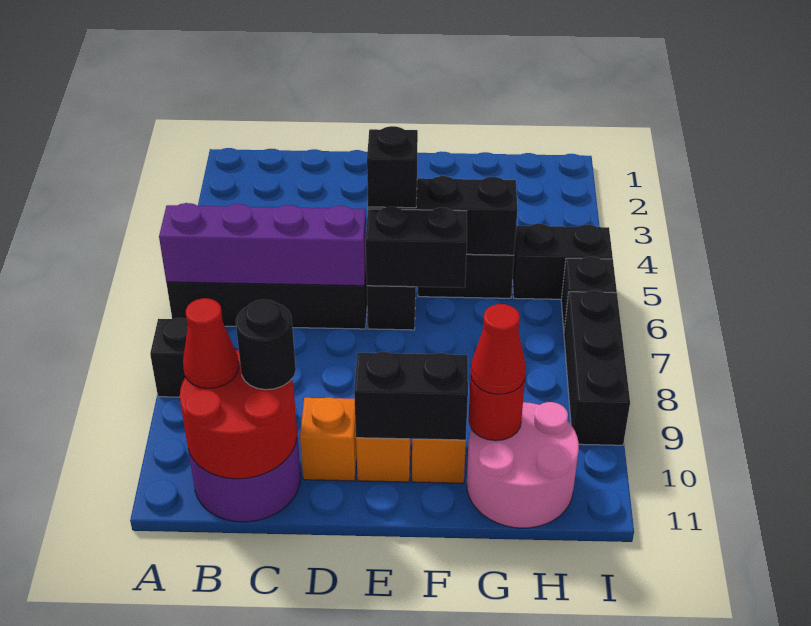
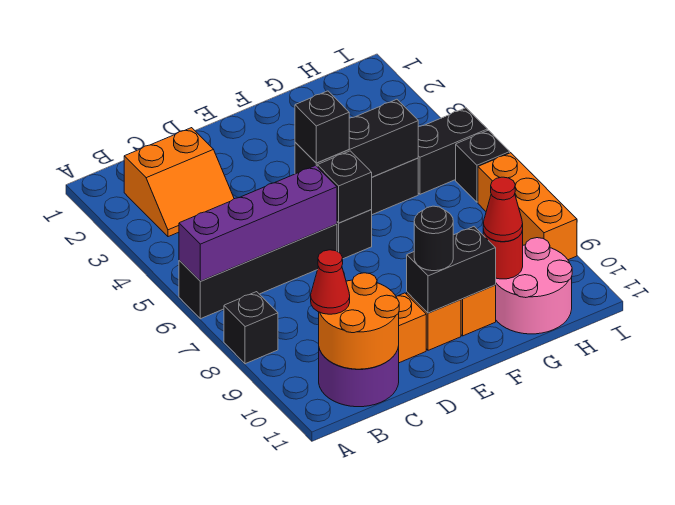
none -> orange 2x2 slope [124,128,234,237]
red 2x2 round brick [180,350,297,479] -> orange 2x2 round brick [319,273,399,369]
black 1x1 round brick [236,300,296,390] -> black 1x1 round brick moved to [414,206,453,271]
black 1x2 brick [366,207,467,288] -> black 1x1 brick [317,151,372,223]
black 1x3 brick [564,290,630,445] -> orange 1x3 brick [478,153,577,260]

